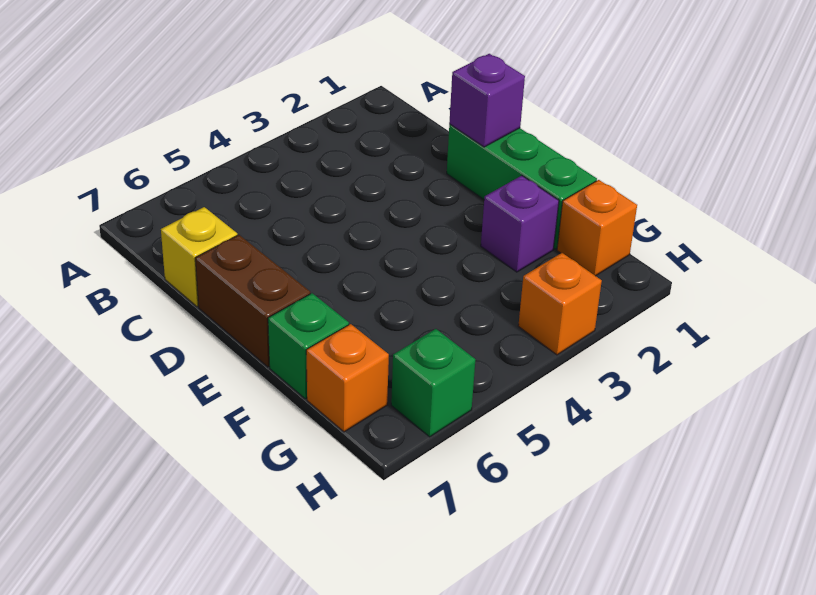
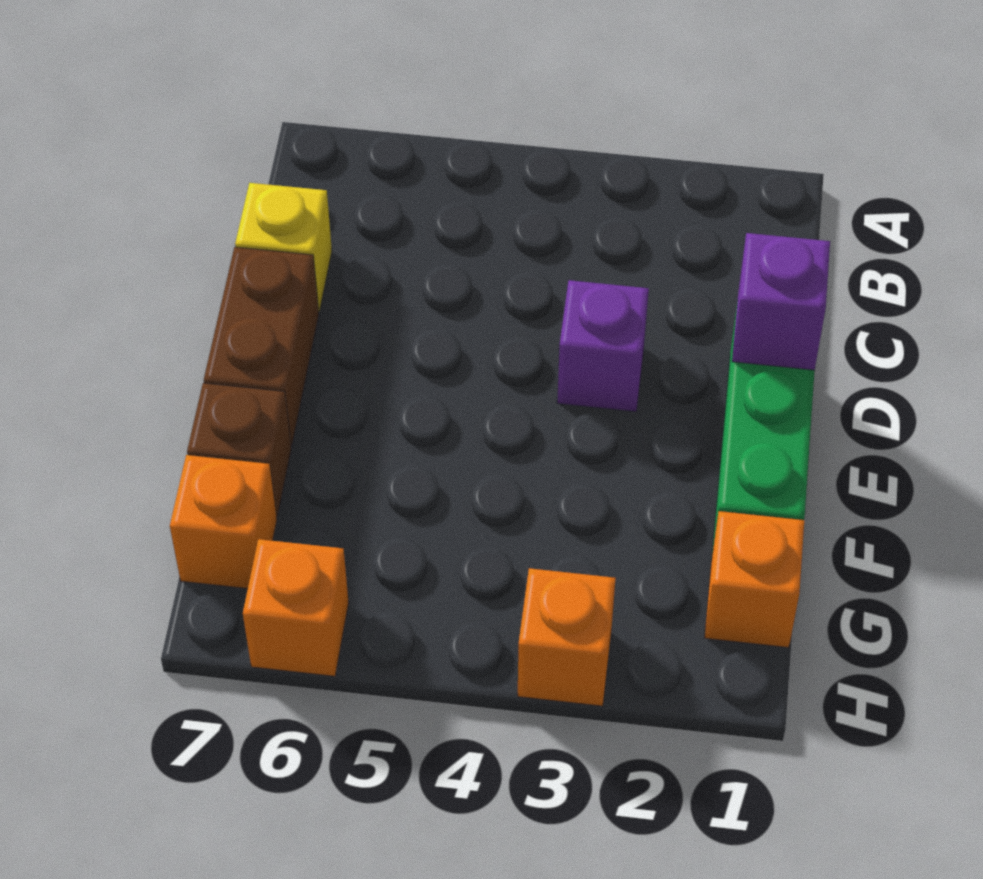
purple 1x1 brick [481,176,559,272] -> purple 1x1 brick moved to [557,280,649,412]
green 1x1 brick [268,293,349,399] -> brown 1x1 brick [187,383,291,517]
green 1x1 brick [391,329,475,437] -> orange 1x1 brick [243,539,349,676]

